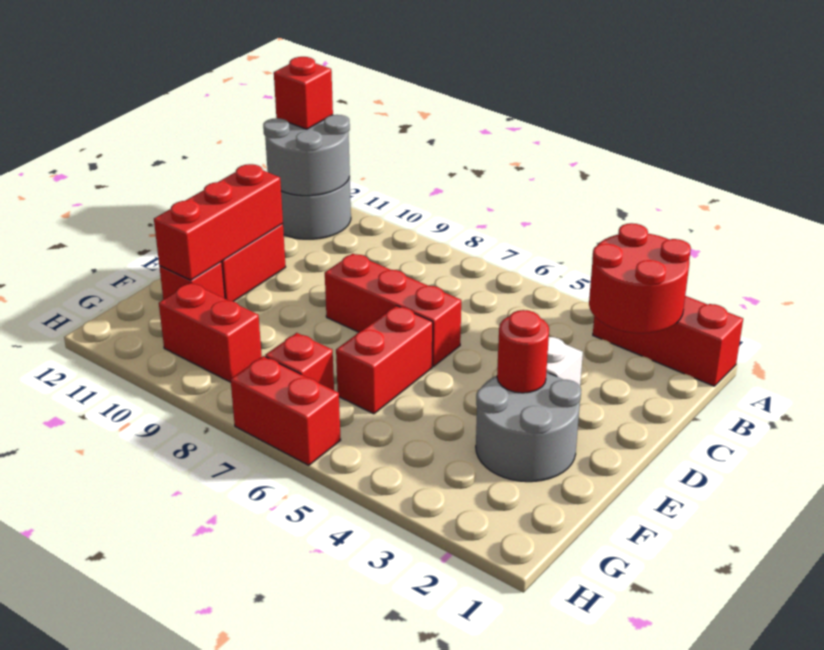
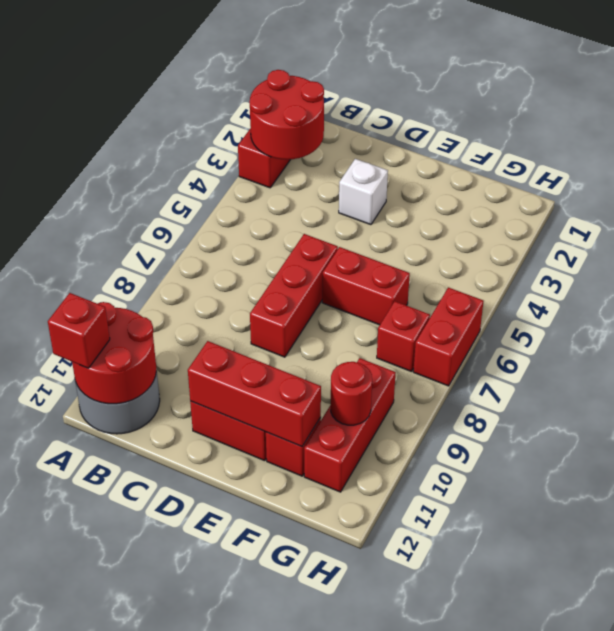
grey 2x2 round brick [263,115,350,196] -> red 2x2 round brick [72,302,156,404]
grey 2x2 round brick [476,373,581,482] -> none
red 1x1 round brick [497,310,549,393] -> red 1x1 round brick moved to [331,362,372,425]
red 1x2 brick [159,283,262,382] -> red 1x3 brick [304,358,396,492]

